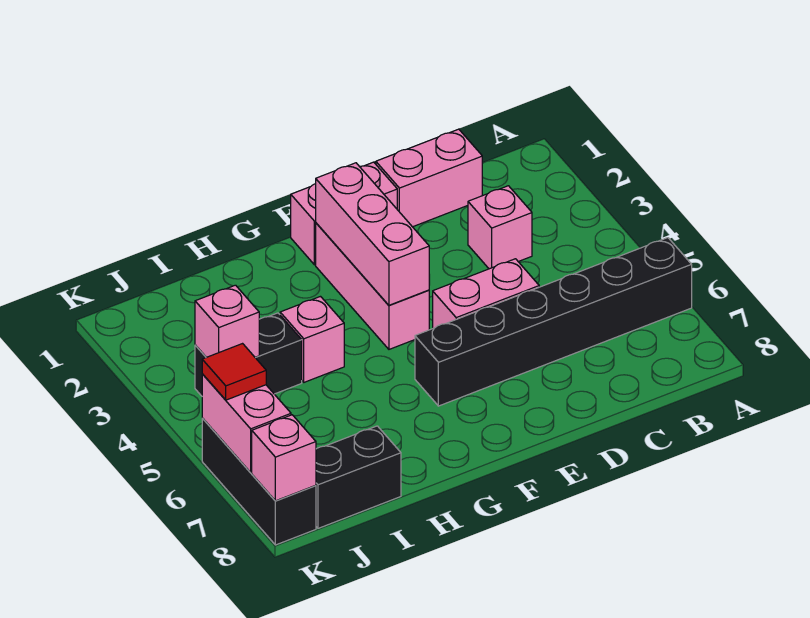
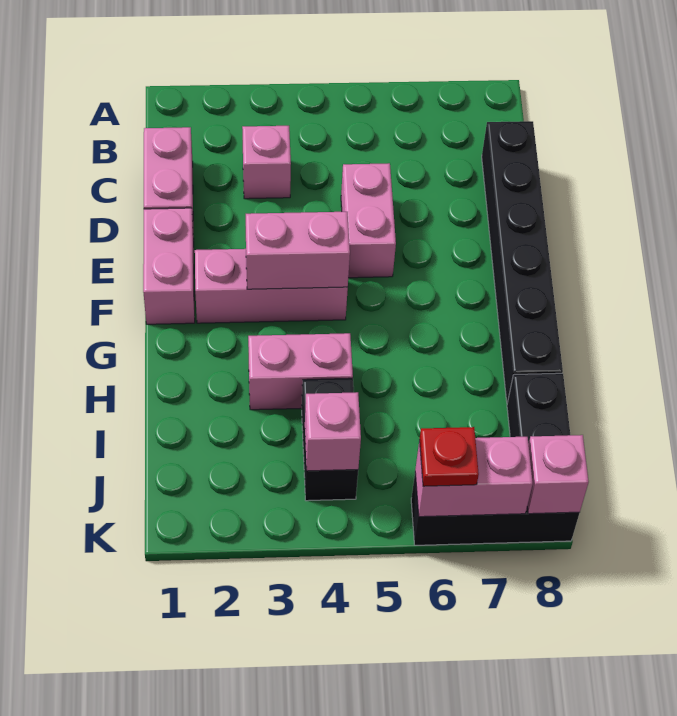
black 1x6 brick [415,238,692,406] -> black 1x6 brick moved to [482,121,563,403]
pink 1x3 brick [316,163,429,305] -> pink 1x2 brick [246,212,350,289]
pink 1x1 brick [280,297,344,382] -> pink 1x2 brick [248,333,353,410]
red 1x1 tile [202,344,266,400] -> red 1x1 plate [420,427,479,486]

